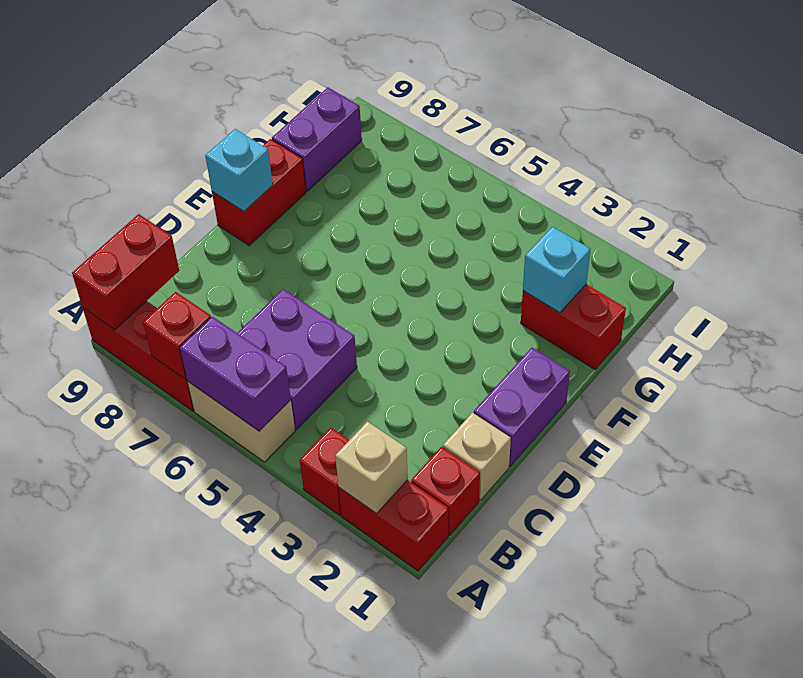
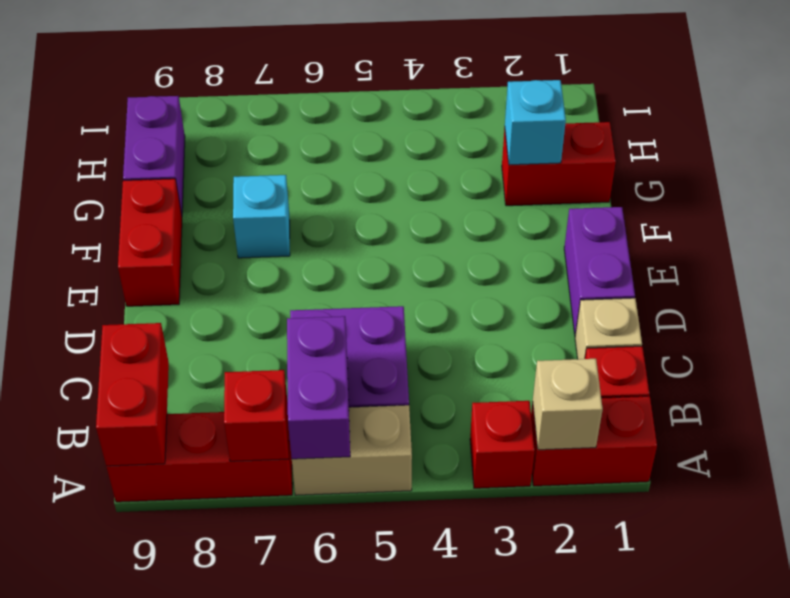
purple 1x2 brick [180,317,291,431] -> purple 1x2 brick turned to [287,316,350,459]
cyan 1x1 brick [205,129,273,211] -> cyan 1x1 brick moved to [233,175,290,258]

